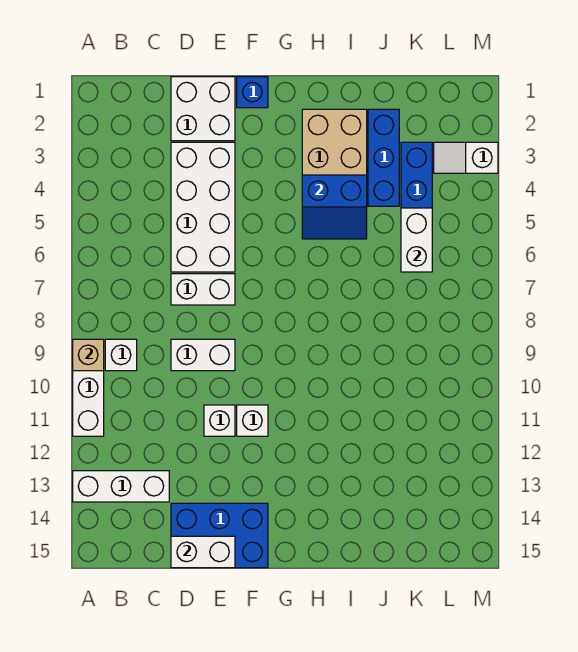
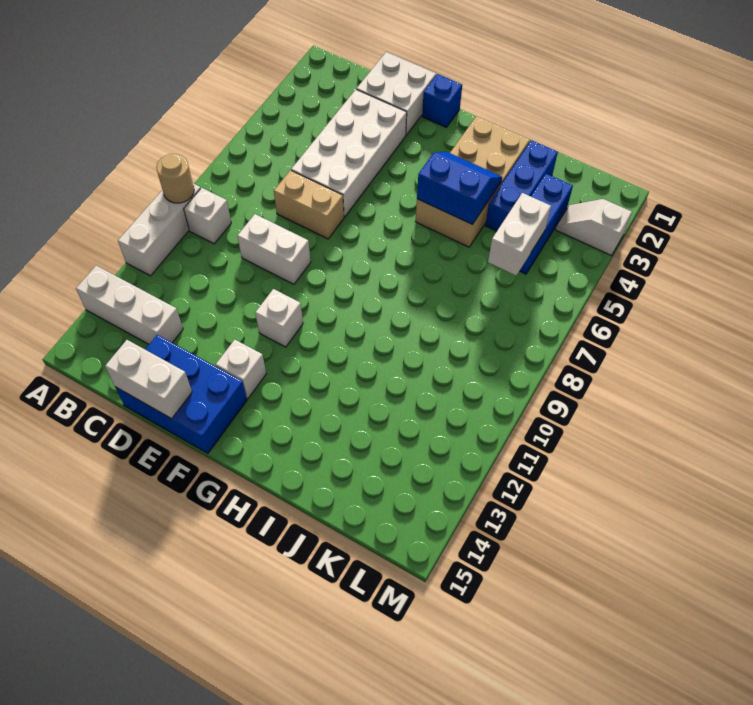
tan 1x1 brick [73,339,104,371] -> tan 1x1 round brick [156,154,194,203]
white 1x2 brick [171,274,235,305] -> tan 1x2 brick [274,170,344,239]
white 1x1 brick [204,405,235,436] -> white 1x1 brick moved to [216,340,266,399]
blue 2x2 slope [302,175,367,239] -> blue 2x2 slope turned to [417,152,502,225]

